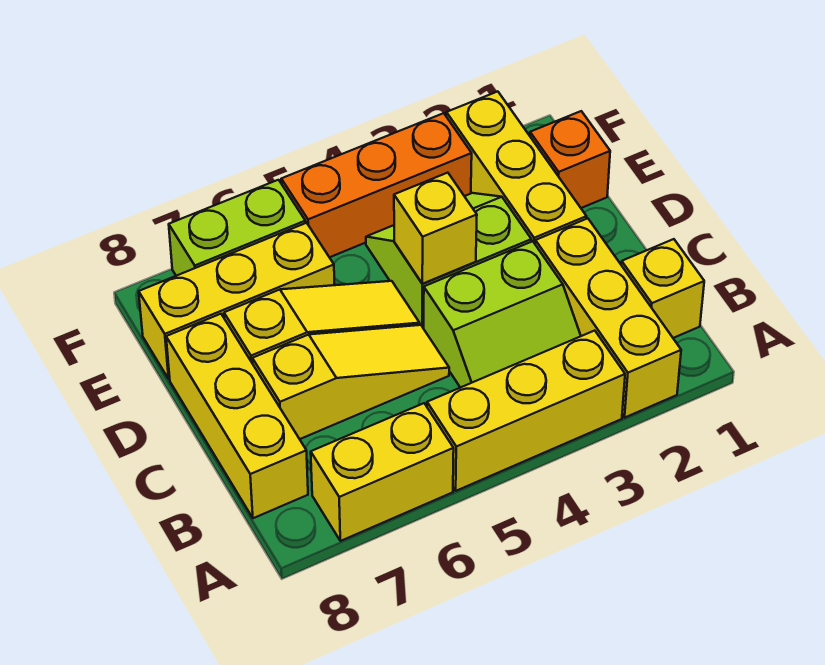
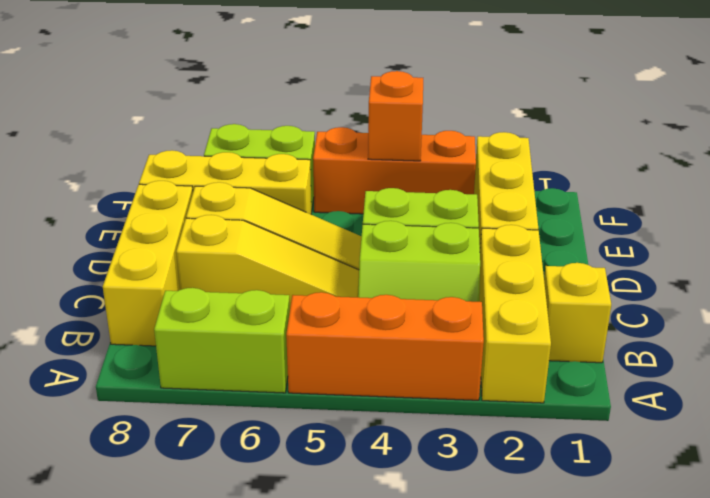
yellow 1x3 brick [427,331,625,491] -> orange 1x3 brick [286,292,484,400]
yellow 1x2 brick [311,403,454,541] -> lime 1x2 brick [154,288,290,393]
yellow 1x1 brick [394,173,477,284] -> none
orange 1x1 brick [530,111,610,208] -> orange 1x1 brick moved to [368,71,423,161]

